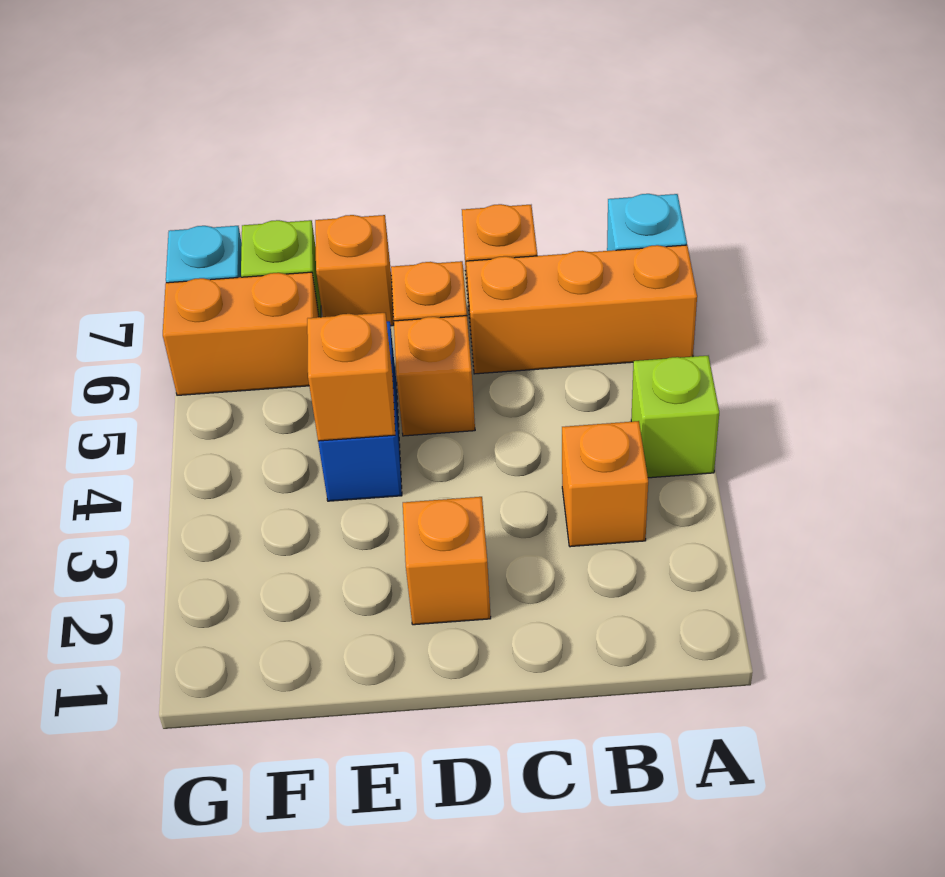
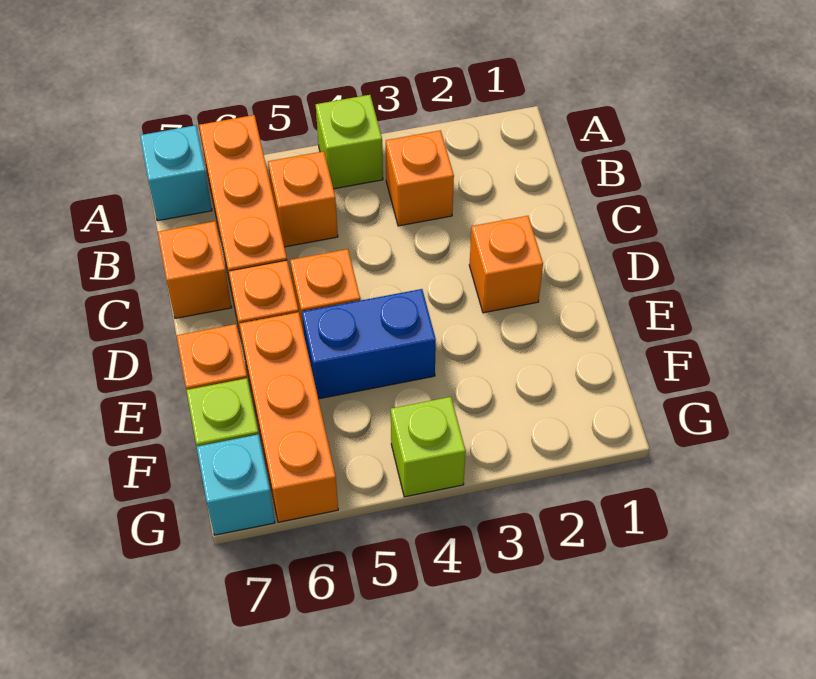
orange 1x1 brick [307,313,395,441] -> orange 1x1 brick moved to [268,151,338,247]
orange 1x2 brick [163,272,319,395] -> orange 1x3 brick [239,312,338,522]
none -> lime 1x1 brick [391,397,466,497]

